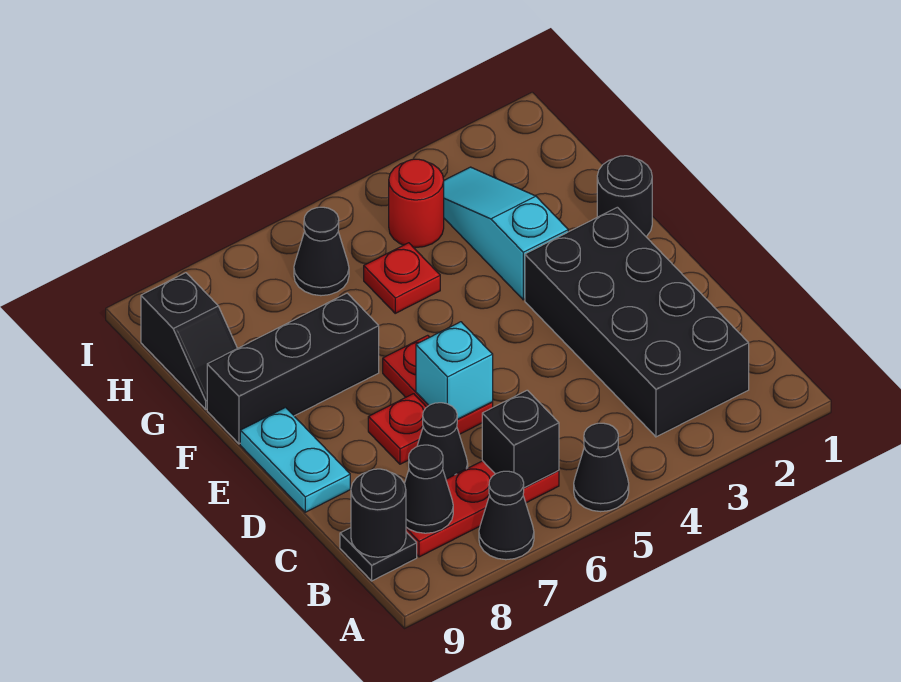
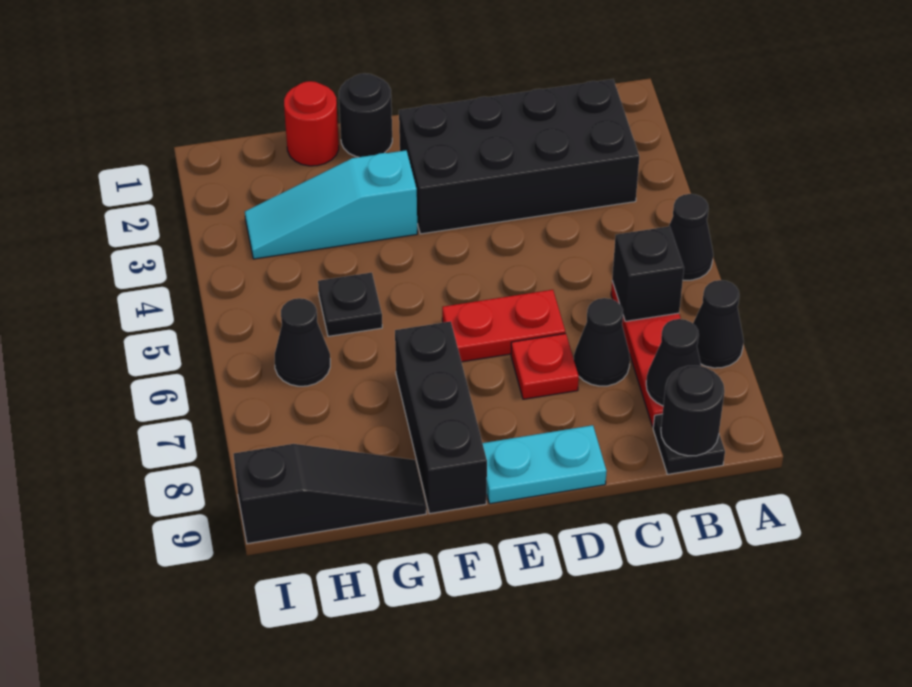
cyan 1x1 brick [416,322,493,419] -> none
red 1x1 plate [364,243,440,313] -> black 1x1 plate [318,273,382,336]
black 1x2 slope [141,273,237,409] -> black 1x3 slope [233,444,426,544]
red 1x1 round brick [389,159,444,248] -> red 1x1 round brick moved to [284,81,339,166]

